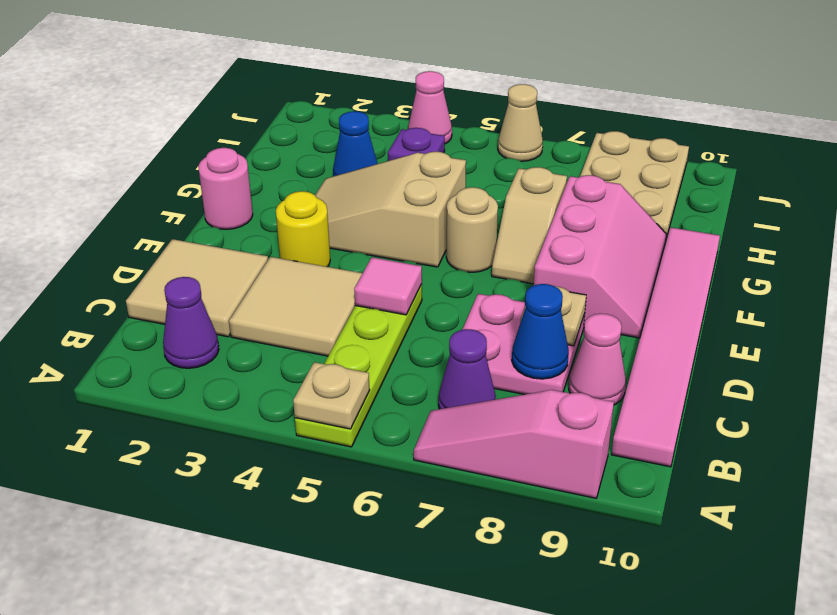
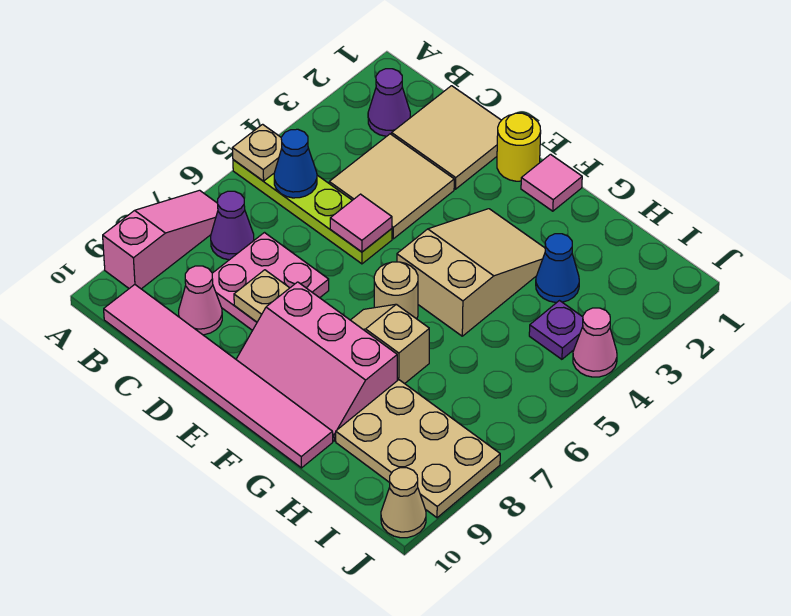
blue 1x1 cone [512,284,569,379] -> blue 1x1 cone moved to [274,129,317,198]
yellow 1x1 round brick [276,191,330,267] -> yellow 1x1 round brick moved to [497,113,541,181]
pink 1x1 round brick [198,148,253,229] -> pink 1x1 tile [521,154,582,211]
tan 1x1 cone [498,84,543,161] -> tan 1x1 cone moved to [381,468,426,538]

